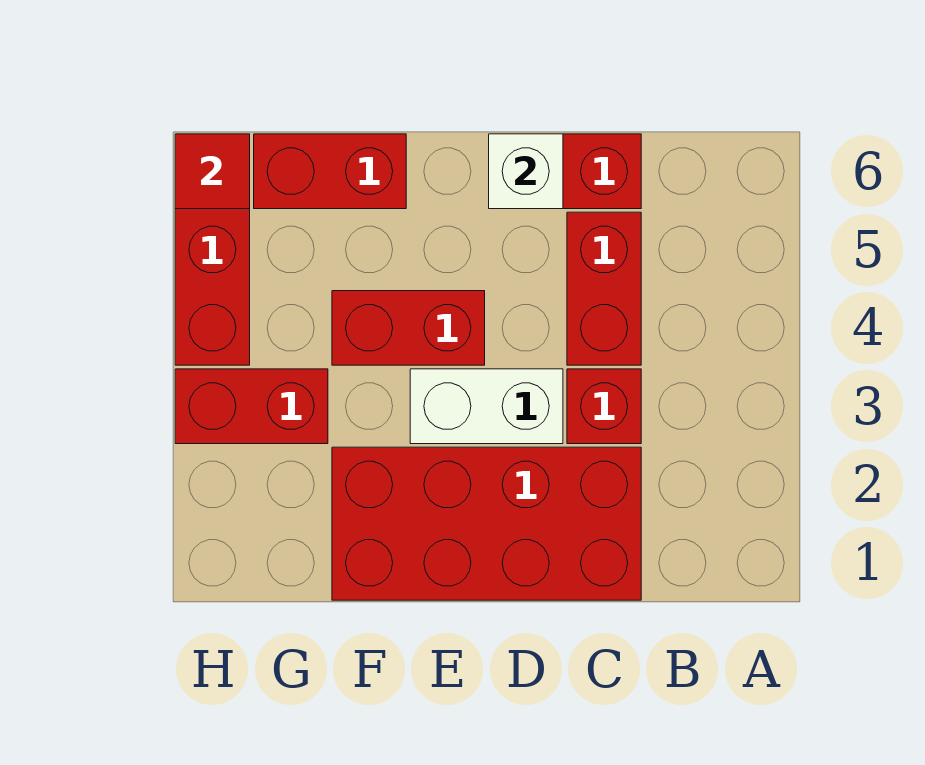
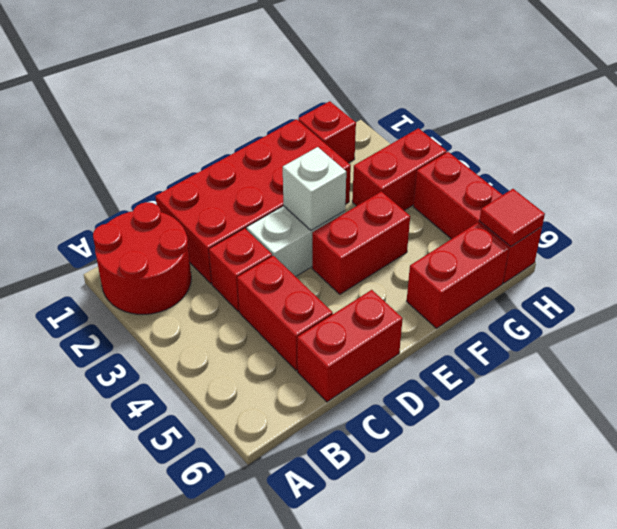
none -> red 2x2 round brick [93,202,191,314]
white 1x1 brick [489,134,563,209] -> white 1x1 brick moved to [283,147,346,231]
none -> red 1x1 brick [298,101,356,163]

